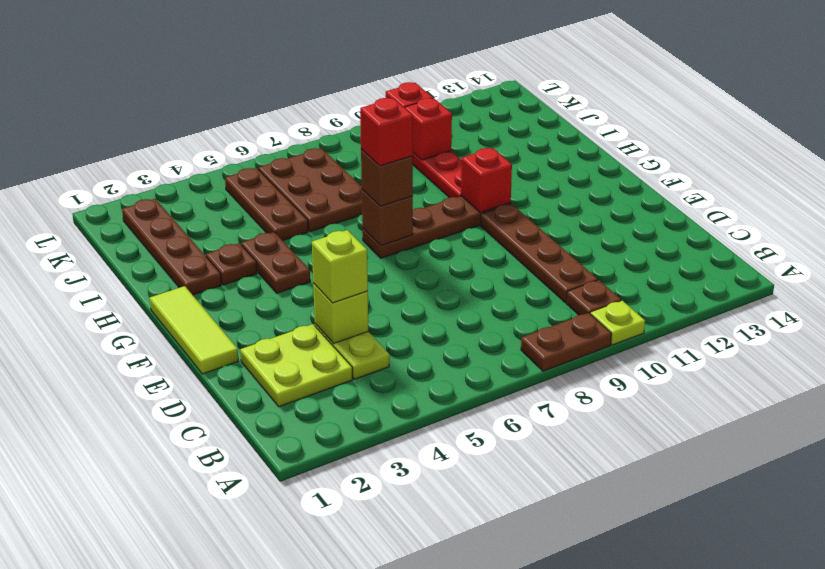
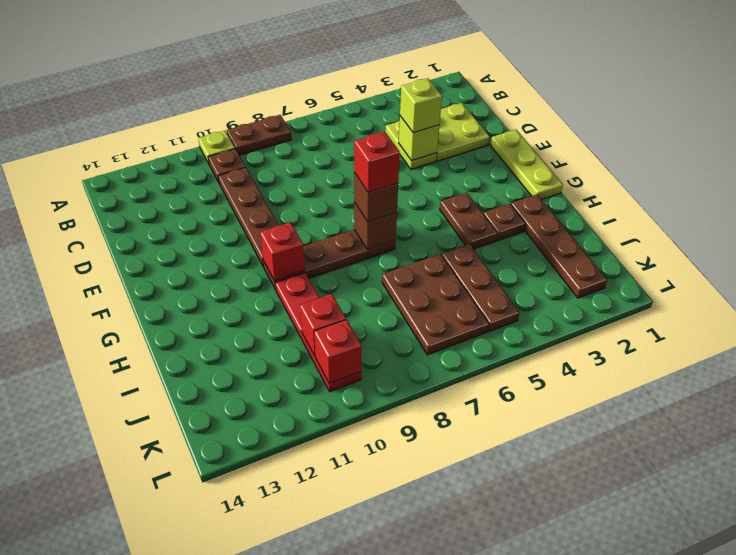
lime 1x3 tile [150,286,238,374] -> lime 1x3 plate [491,129,563,199]

